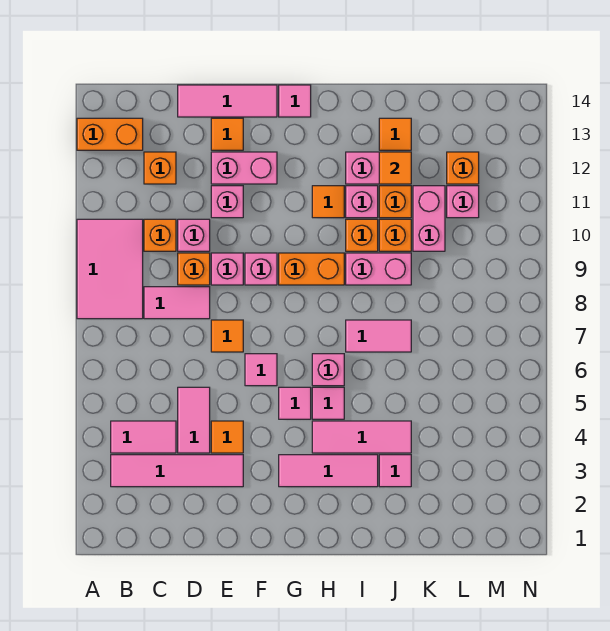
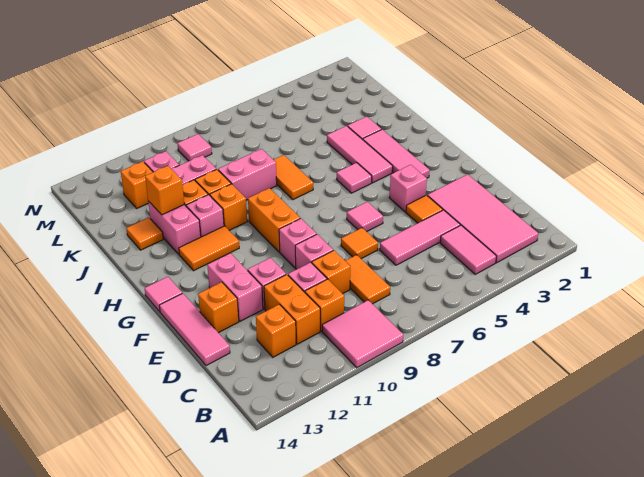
pink 2x3 tile [77,219,143,319] -> pink 2x2 tile [322,300,403,368]
orange 1x2 brick [77,118,143,150] -> orange 1x2 brick moved to [264,275,320,344]
pink 1x4 tile [111,455,243,487] -> pink 2x4 tile [427,174,538,263]
pink 1x2 tile [144,287,210,319] -> orange 1x2 tile [345,255,390,304]
pink 1x2 tile [178,387,210,453] -> pink 1x3 tile [380,210,460,265]
orange 1x1 tile [211,118,243,150] -> orange 1x1 brick [198,282,239,333]
pink 1x1 tile [279,387,311,419] -> pink 1x1 tile moved to [177,134,212,161]
pink 1x1 brick [312,354,344,386] -> pink 1x1 brick moved to [389,165,427,212]
orange 1x1 tile [312,186,344,218] -> orange 1x2 tile [179,226,239,271]
pink 1x2 tile [346,320,411,352] -> orange 1x2 tile [274,155,313,200]
pink 1x2 brick [346,253,411,285] -> pink 1x2 brick turned to [218,149,277,200]
orange 1x1 tile [379,152,411,184] -> orange 1x1 brick [145,166,184,215]

